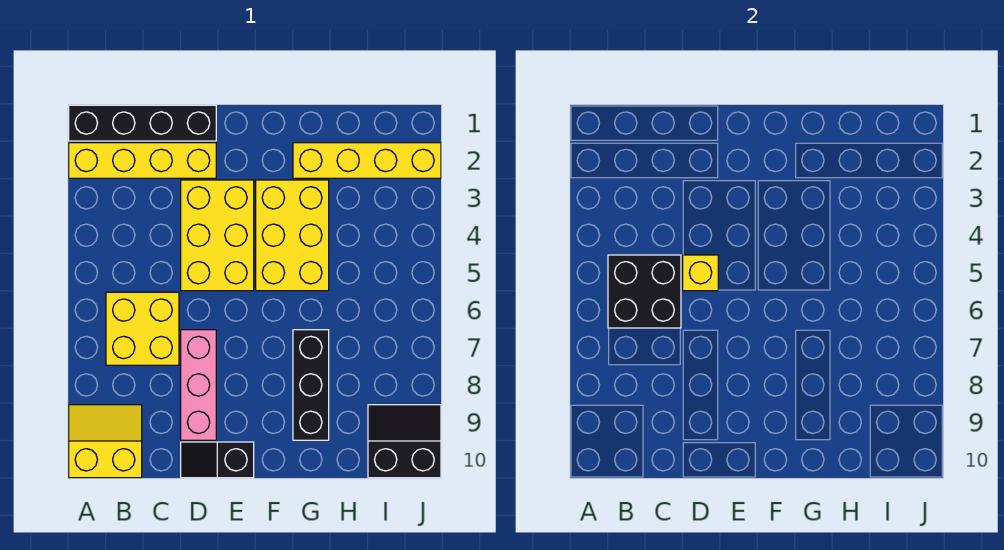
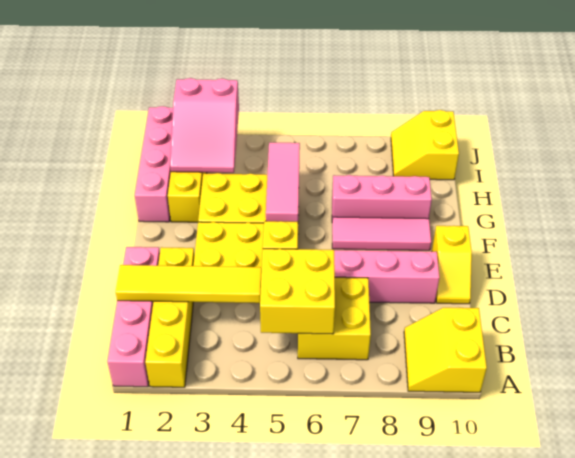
black 1x4 brick [69,105,216,141] -> pink 1x4 brick [107,247,160,387]
black 2x2 brick [608,255,681,328] -> yellow 2x2 brick [260,249,335,334]
none -> yellow 1x4 tile [116,265,262,303]
black 1x2 slope [181,442,254,478] -> yellow 1x2 slope [432,226,472,304]
none -> pink 1x3 tile [266,143,300,222]
none -> pink 1x3 tile [332,217,431,250]
none -> pink 1x4 brick [135,106,173,222]
black 1x3 brick [293,330,329,440] -> pink 1x3 brick [332,175,432,219]
none -> pink 2x3 slope [170,78,239,173]
black 2x2 slope [368,405,441,478] -> yellow 2x2 slope [391,110,459,180]

